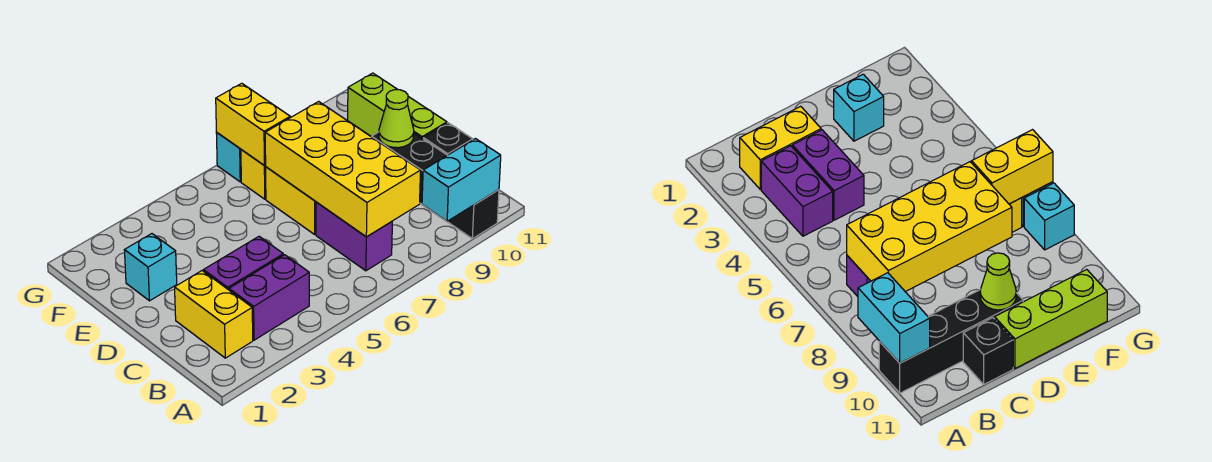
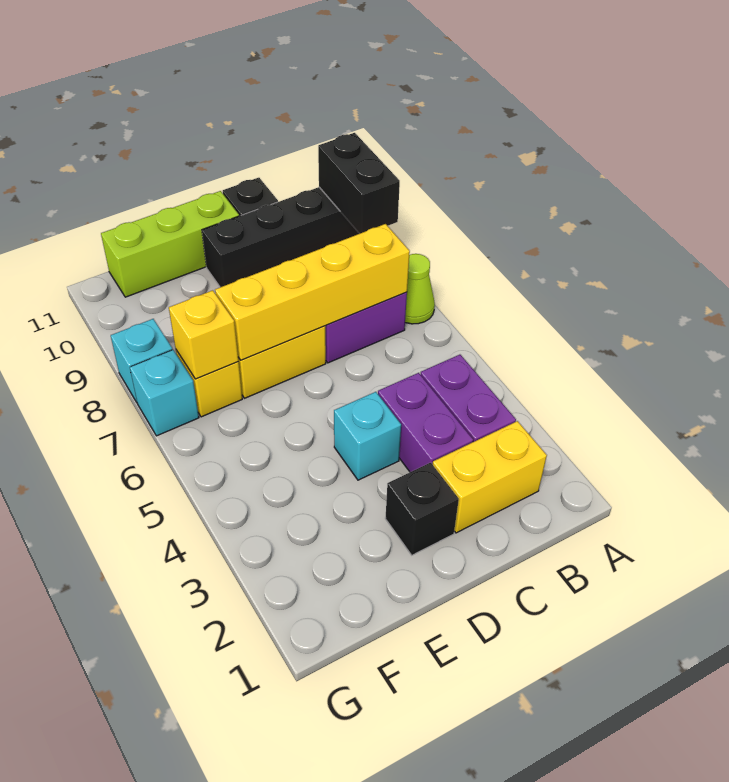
cyan 1x2 brick [422,139,501,221] -> black 1x2 brick [318,133,400,234]
yellow 2x4 brick [265,101,421,237] -> yellow 1x4 brick [215,224,410,360]
none -> black 1x1 brick [385,463,459,555]
lime 1x1 cone [379,90,414,148] -> lime 1x1 cone moved to [405,254,435,324]
cyan 1x1 brick [124,234,177,301] -> cyan 1x1 brick moved to [334,392,401,480]
yellow 1x2 brick [216,83,290,166] -> yellow 1x1 brick [169,290,238,379]

